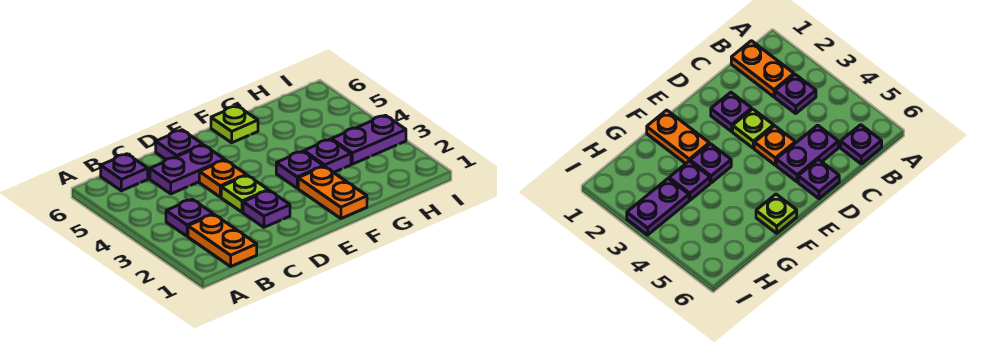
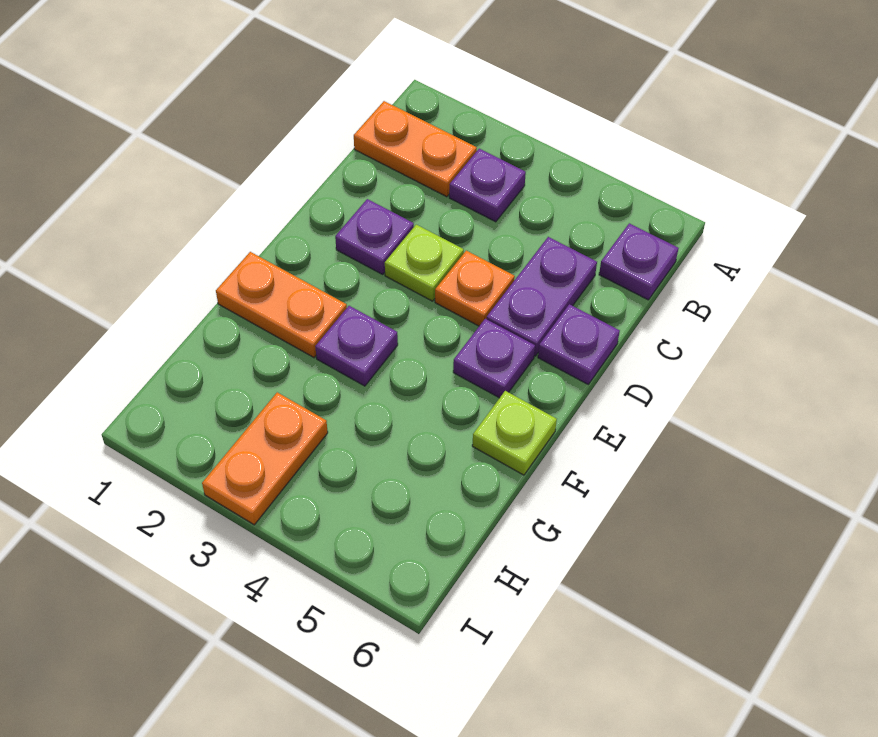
purple 1x1 plate [304,139,351,173] -> purple 1x1 plate moved to [453,319,535,398]
purple 1x2 plate [332,115,406,164] -> orange 1x2 plate [202,392,328,525]

